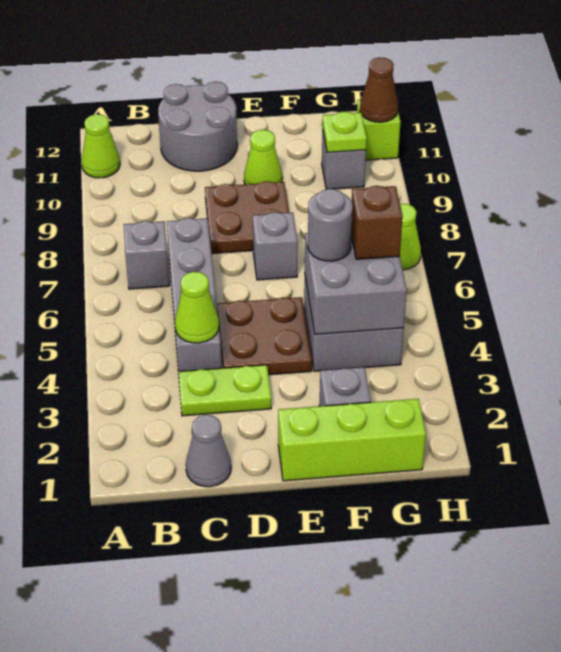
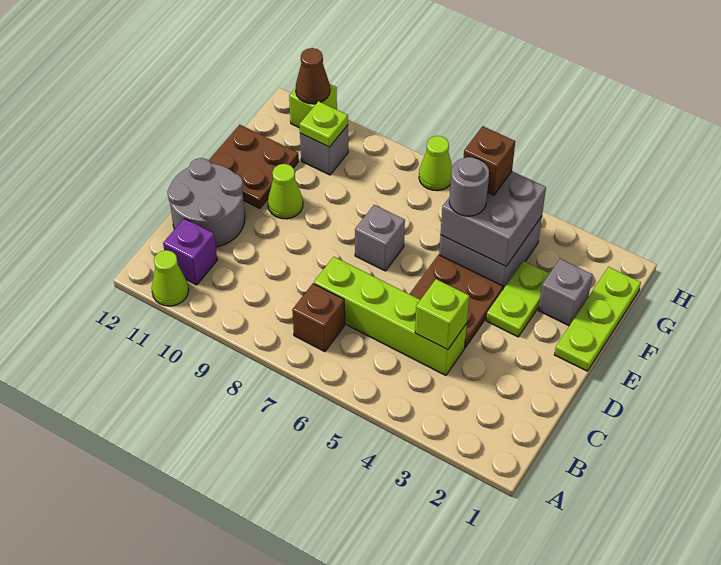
grey 1x1 brick [124,221,169,289] -> brown 1x1 brick [292,284,345,352]
none -> purple 1x1 brick [163,218,217,285]
grey 1x1 cone [186,415,231,487] -> none
lime 1x2 plate [178,365,271,416] -> lime 1x2 plate moved to [486,261,550,337]
grey 1x4 brick [167,218,222,374] -> lime 1x4 brick [314,257,467,375]
lime 1x1 cone [175,272,219,343] -> lime 1x1 brick [415,279,469,350]
brown 2x2 plate [205,181,289,254] -> brown 2x2 plate moved to [209,125,299,209]
lime 1x3 brick [278,399,426,481] -> lime 1x3 plate [554,267,641,371]

